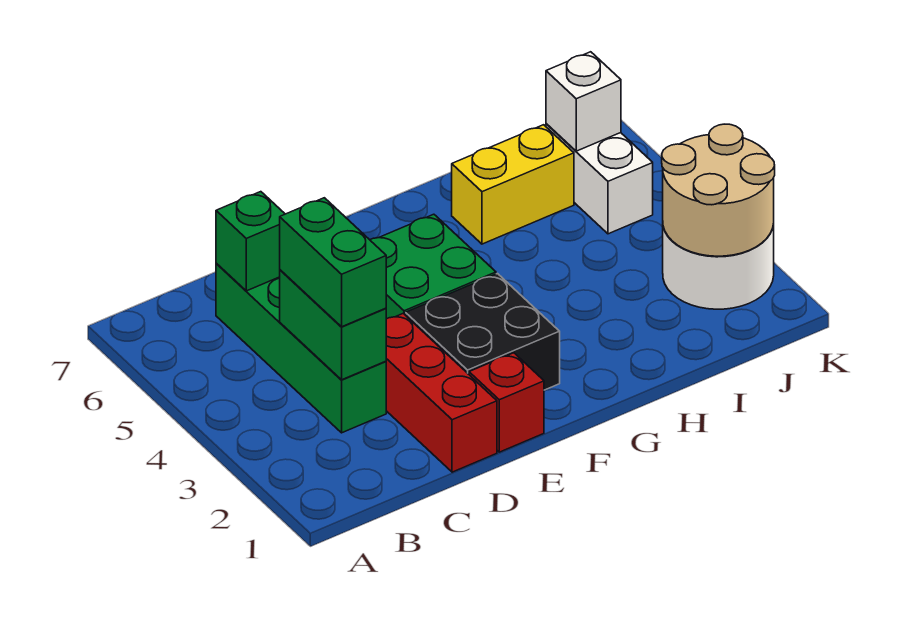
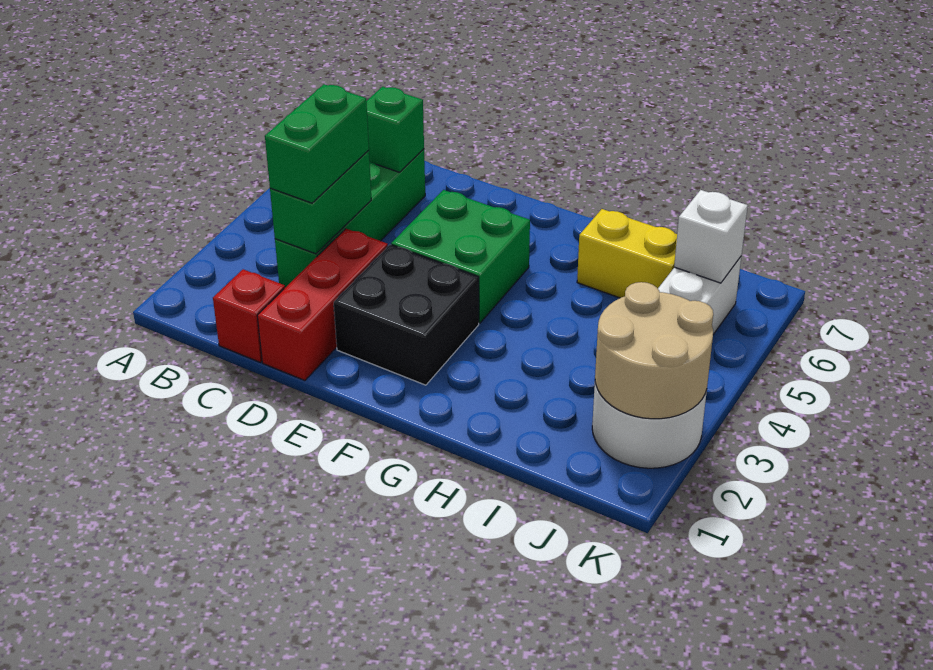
red 1x1 brick [469,353,544,452] -> red 1x1 brick moved to [213,269,285,362]

